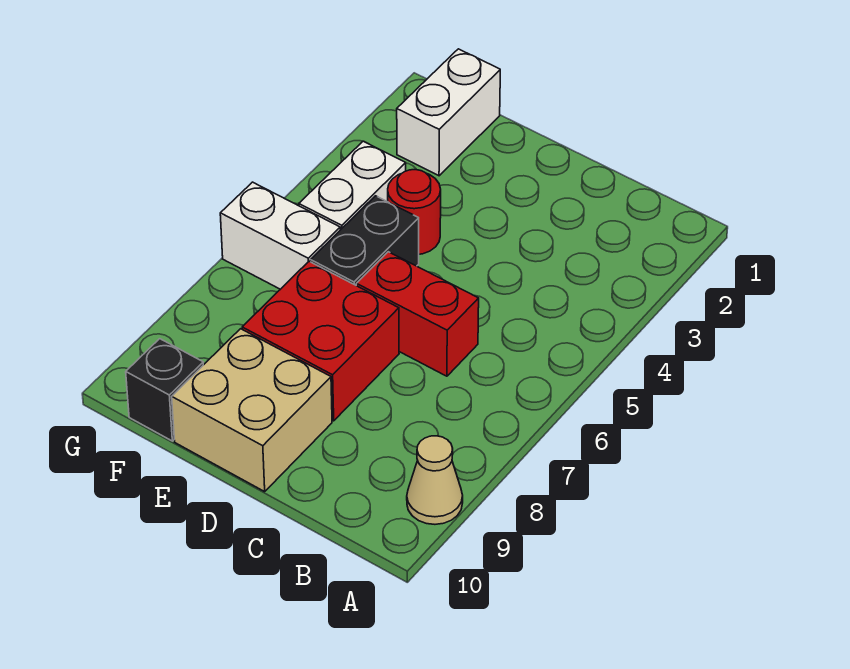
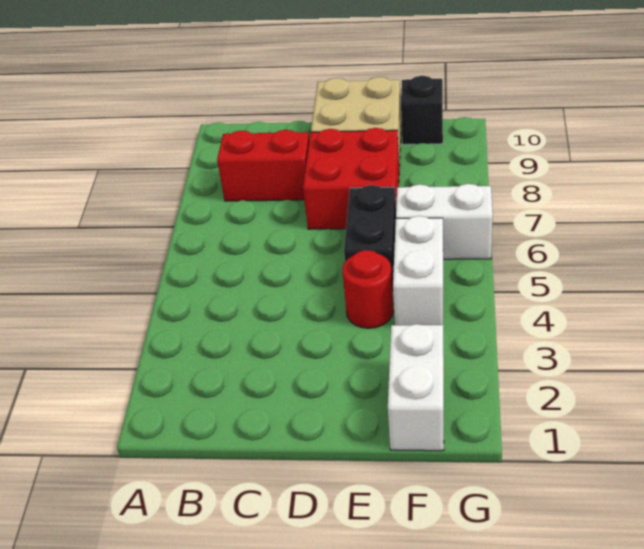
tan 1x1 cone [407,436,463,524] -> none
red 1x2 brick [356,252,479,376] -> red 1x2 brick moved to [217,130,309,201]

